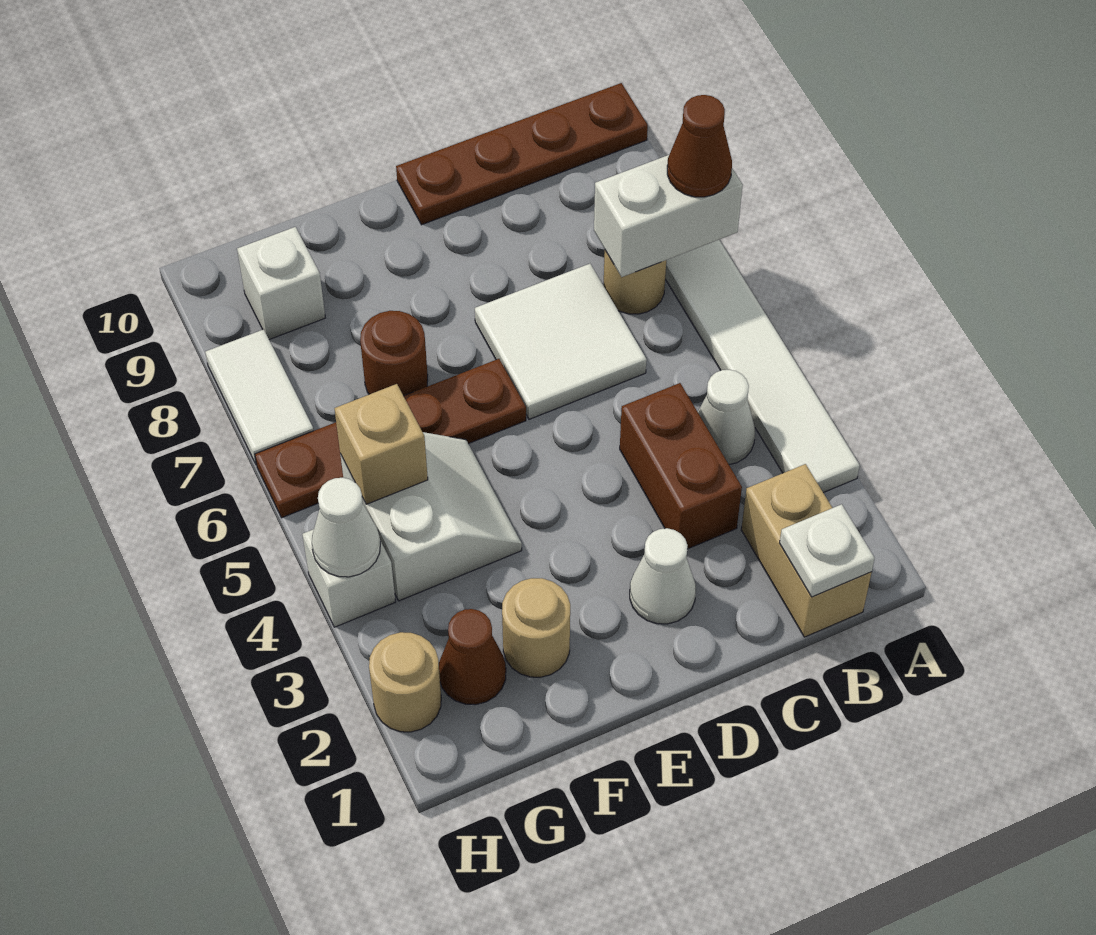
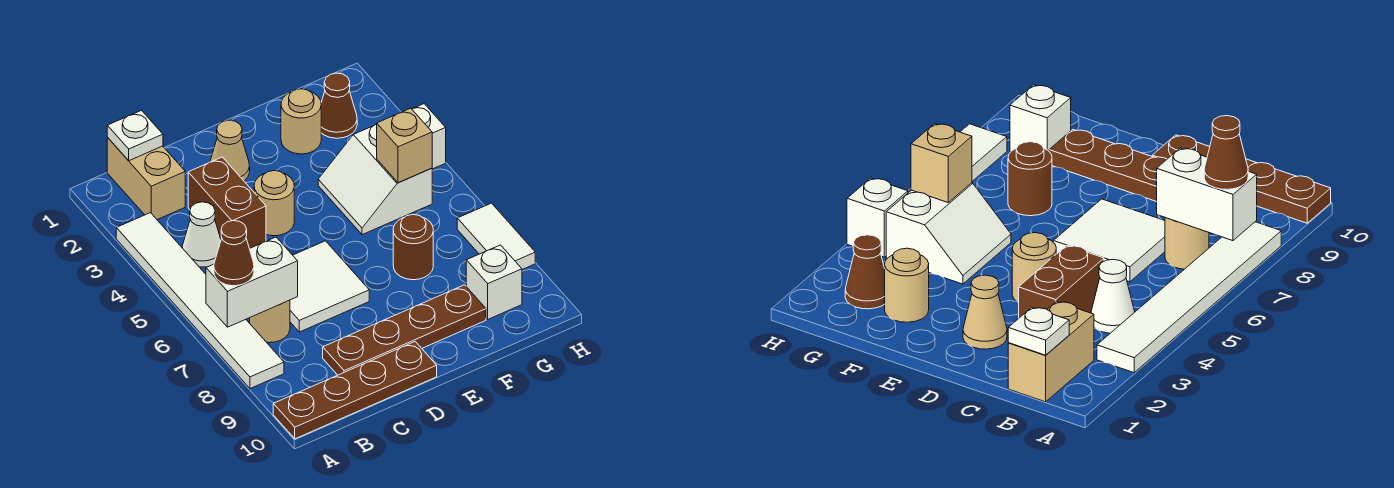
white 1x1 cone [630,528,696,624] -> tan 1x1 cone [210,120,250,181]
brown 1x4 plate [255,359,526,518] -> brown 1x4 plate moved to [323,285,486,375]
tan 1x1 round brick [369,632,441,732] -> tan 1x1 round brick moved to [254,171,294,236]
white 1x1 cone [312,478,380,577] -> none

